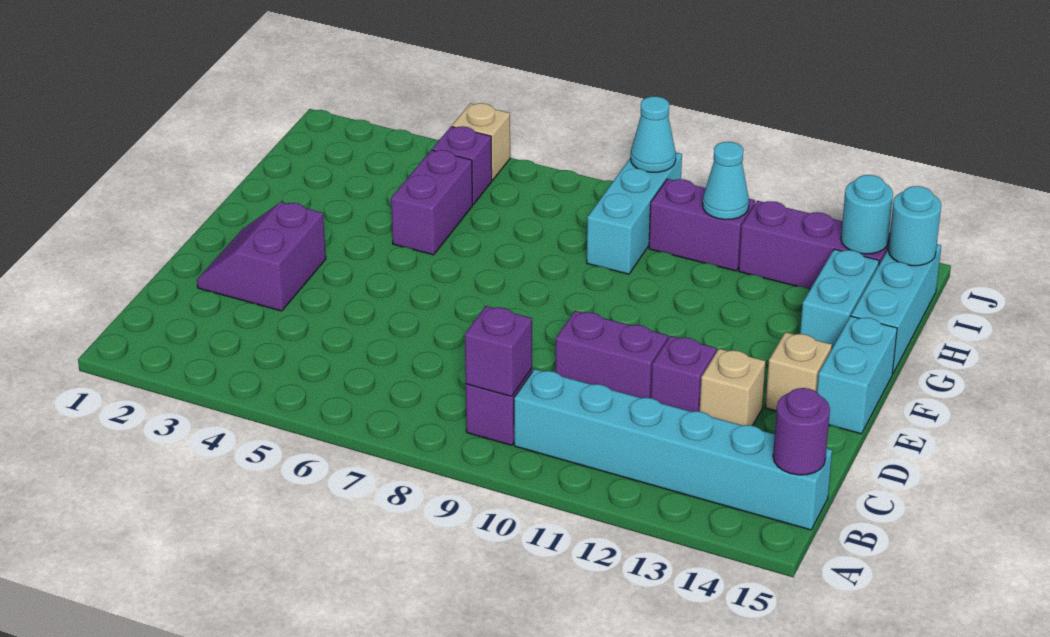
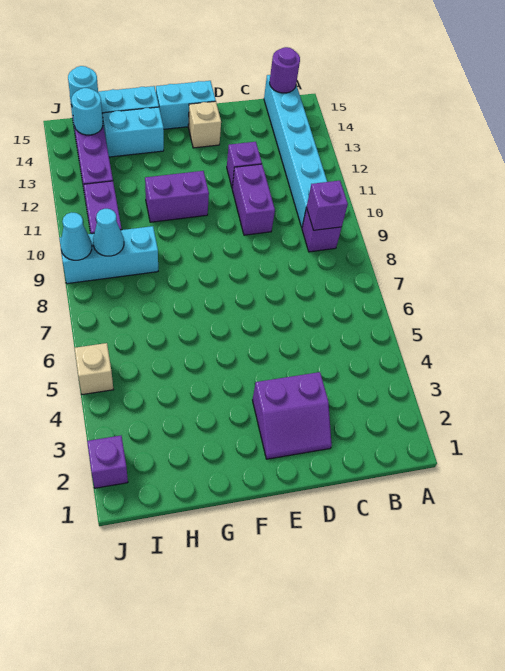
tan 1x1 brick [700,349,766,426] -> none
purple 1x2 brick [391,150,472,255] -> purple 1x2 brick moved to [145,171,209,222]
purple 1x1 brick [432,126,492,205] -> purple 1x1 brick moved to [87,436,128,488]
cyan 1x1 cone [703,142,749,220] -> cyan 1x1 cone moved to [93,209,124,256]

